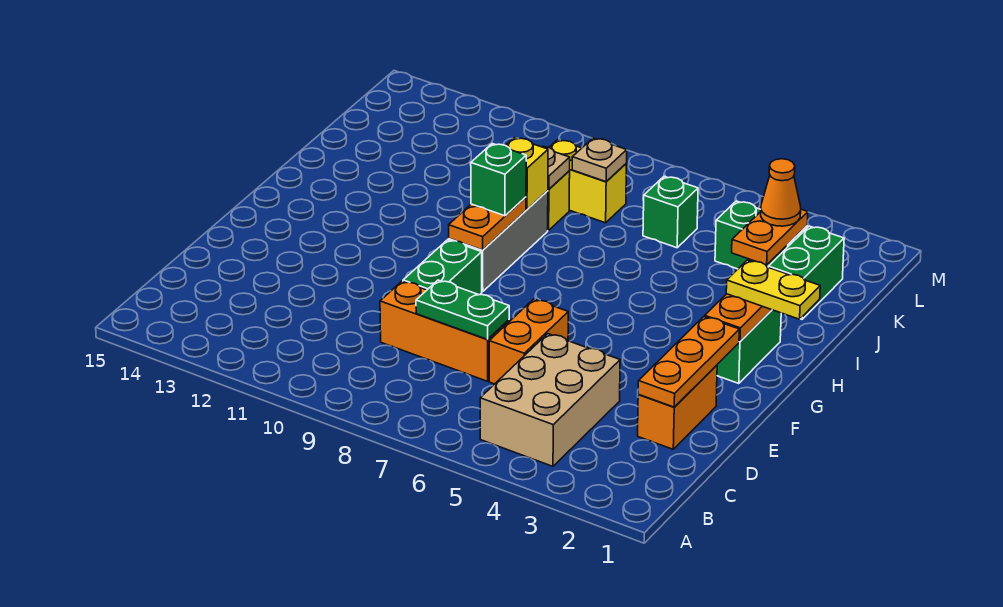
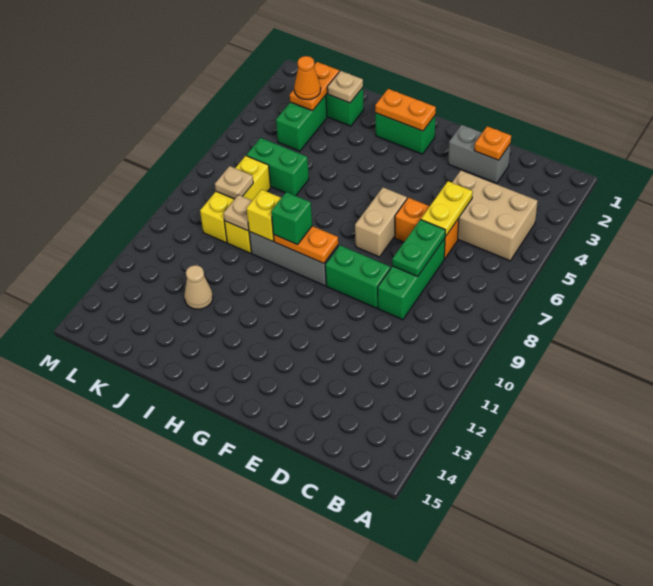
orange 1x2 brick [638,365,717,449] -> grey 1x2 brick [448,125,511,183]
orange 1x3 plate [638,317,739,407] -> orange 1x1 plate [474,126,511,160]
orange 1x3 brick [380,281,509,381] -> green 1x3 brick [378,238,445,320]
none -> tan 1x2 brick [355,187,407,257]
yellow 1x2 plate [726,260,820,319] -> yellow 1x2 plate moved to [421,181,473,236]
none -> tan 1x1 plate [327,71,363,103]
orange 1x2 plate [732,209,808,265] -> orange 1x2 plate turned to [290,62,339,111]
none -> tan 1x1 cone [184,265,213,309]
green 1x1 brick [643,176,698,248] -> green 1x2 brick [246,138,309,196]
yellow 1x2 brick [549,140,626,223] -> yellow 1x3 brick [200,156,271,243]

